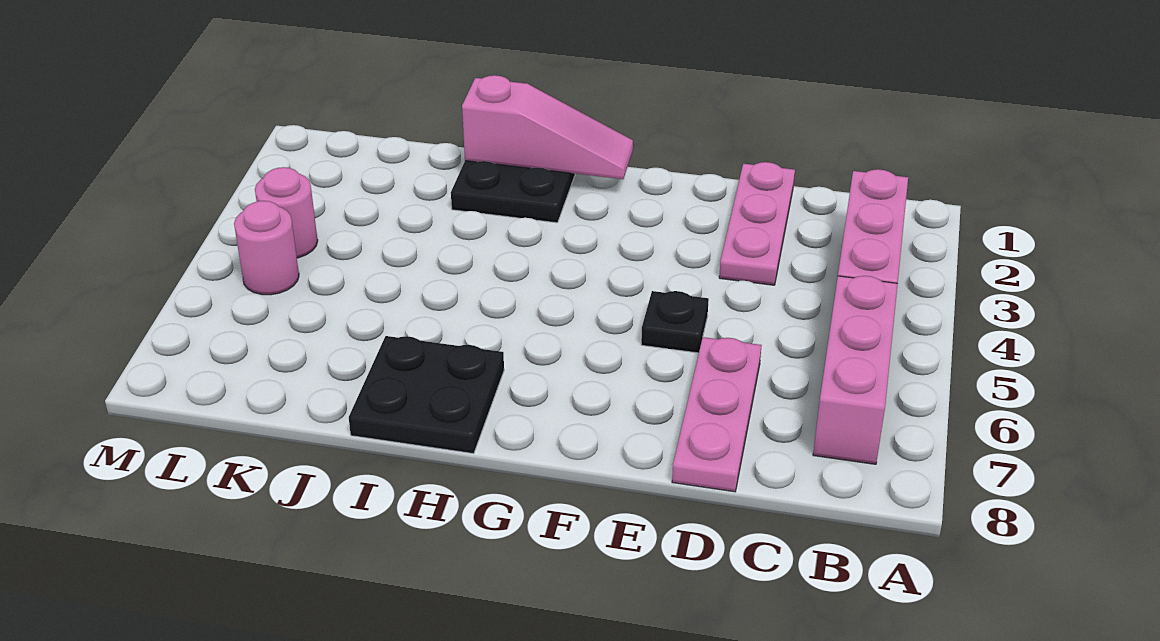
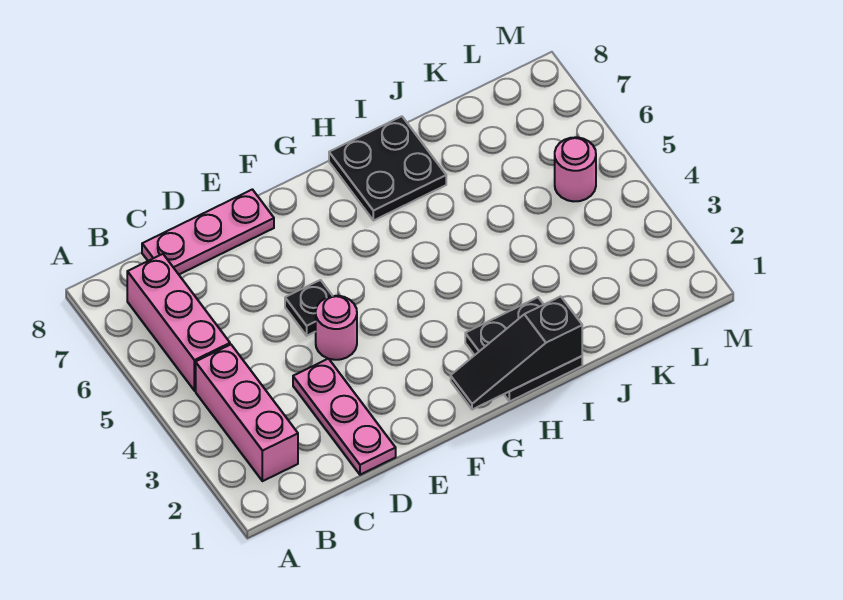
pink 1x3 plate [672,337,762,492] -> pink 1x3 plate turned to [142,189,274,274]
pink 1x3 slope [462,75,633,179] -> black 1x3 slope [451,296,582,410]
pink 1x1 round brick [255,167,318,258] -> pink 1x1 round brick moved to [316,296,357,360]

